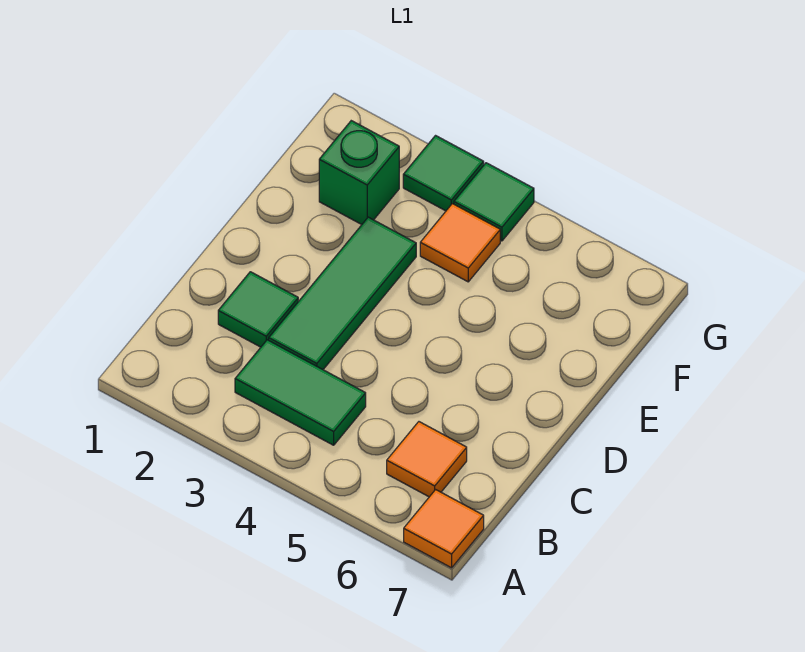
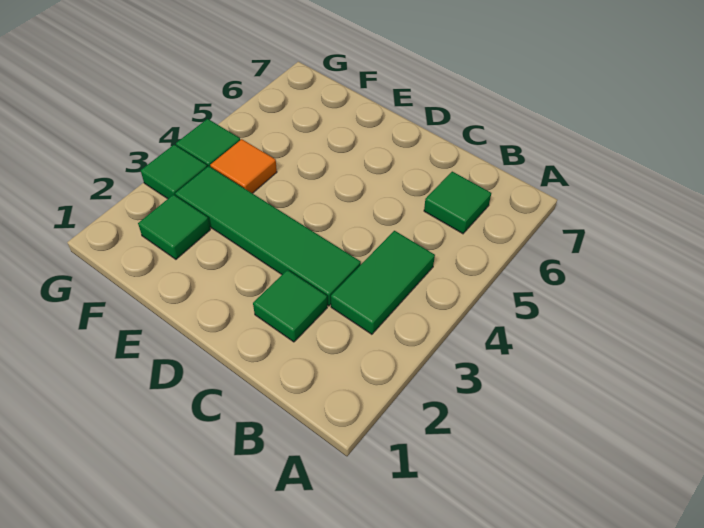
orange 1x1 tile [404,490,484,568] -> none
orange 1x1 tile [387,422,467,497] -> green 1x1 tile [424,172,491,234]
green 1x3 tile [269,217,416,369] -> green 1x4 tile [175,166,361,306]
green 1x1 brick [319,121,399,225] -> green 1x1 tile [138,195,210,259]

